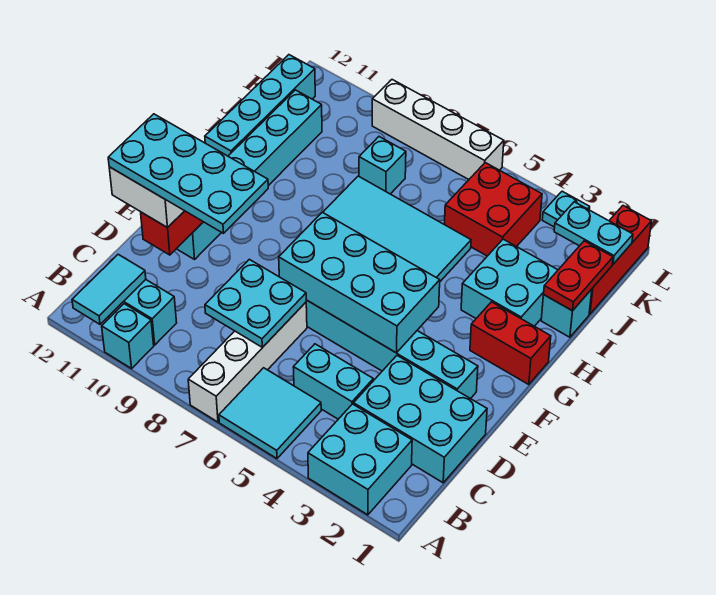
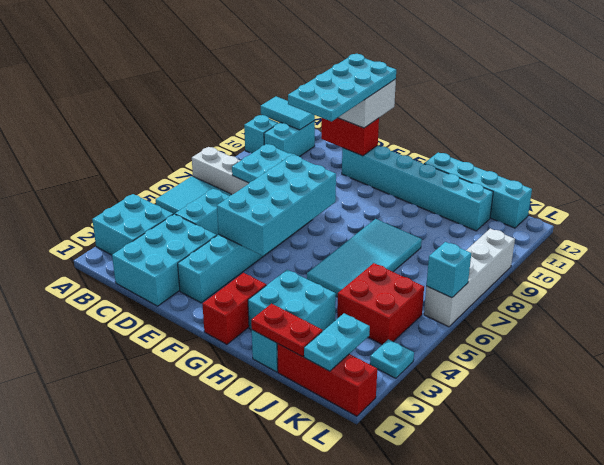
cyan 1x1 brick [359,137,406,194] -> cyan 1x1 brick moved to [426,242,471,298]

